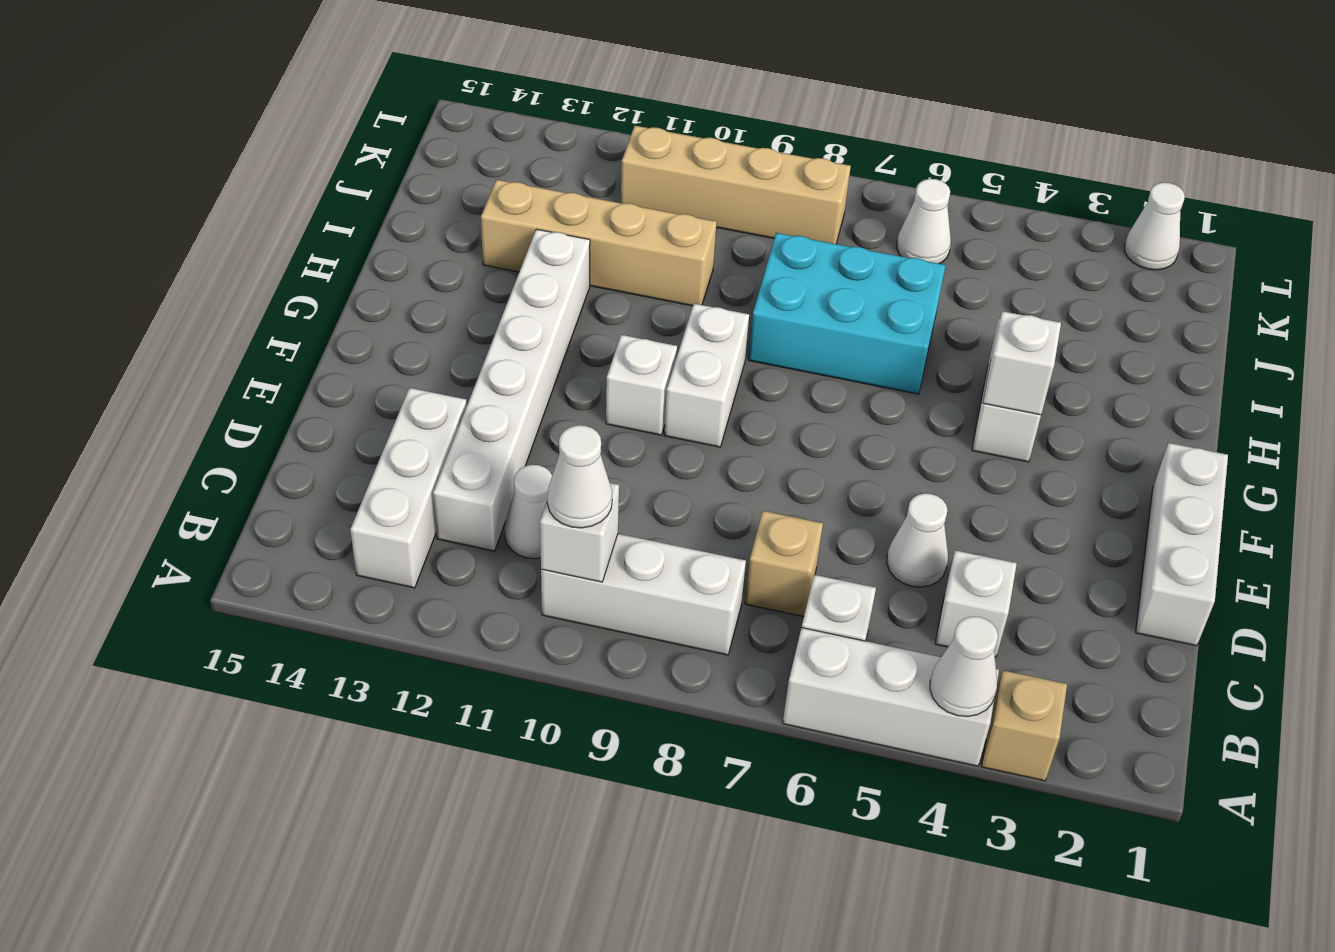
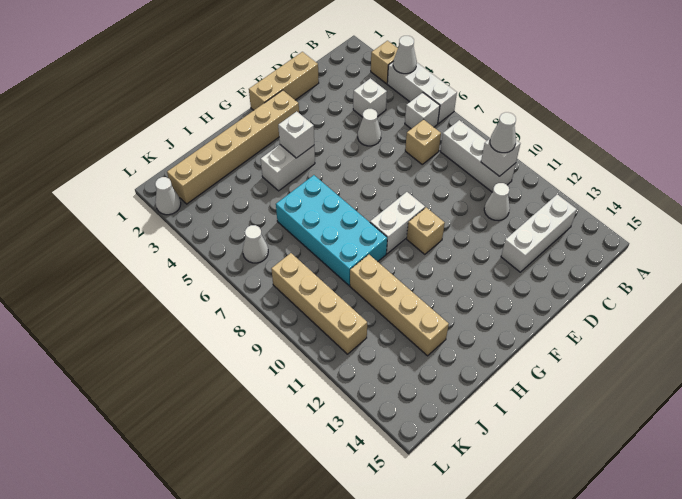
white 1x6 brick [433,229,590,551] -> none
white 1x3 brick [1136,443,1228,646] -> tan 1x3 brick [249,52,319,110]
none -> tan 1x6 brick [167,90,299,204]
white 1x1 brick [606,335,677,435] -> tan 1x1 brick [407,208,445,254]
cyan 2x3 brick [748,233,945,394] -> cyan 2x4 brick [276,175,387,285]

